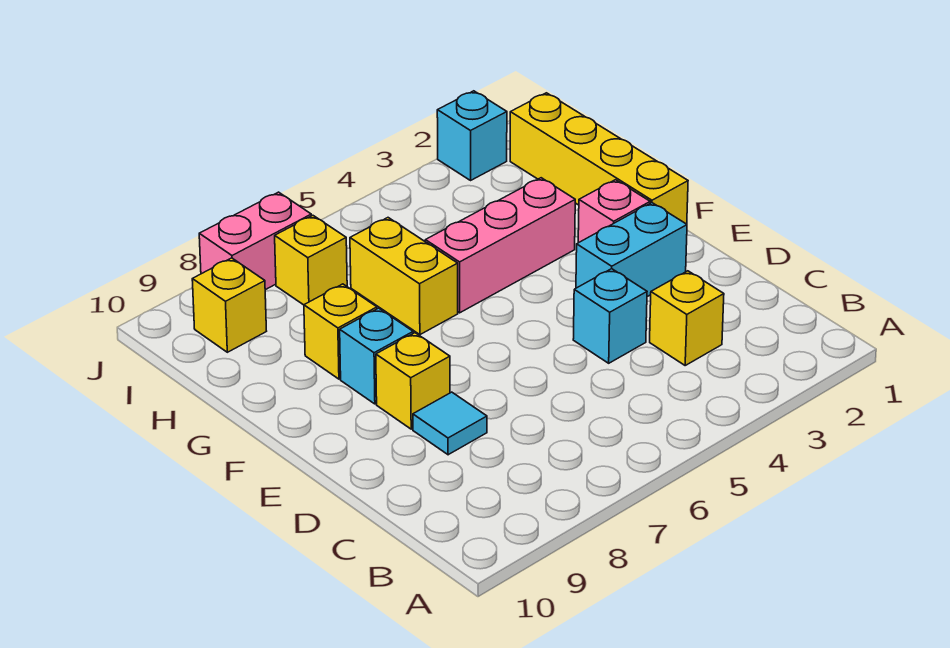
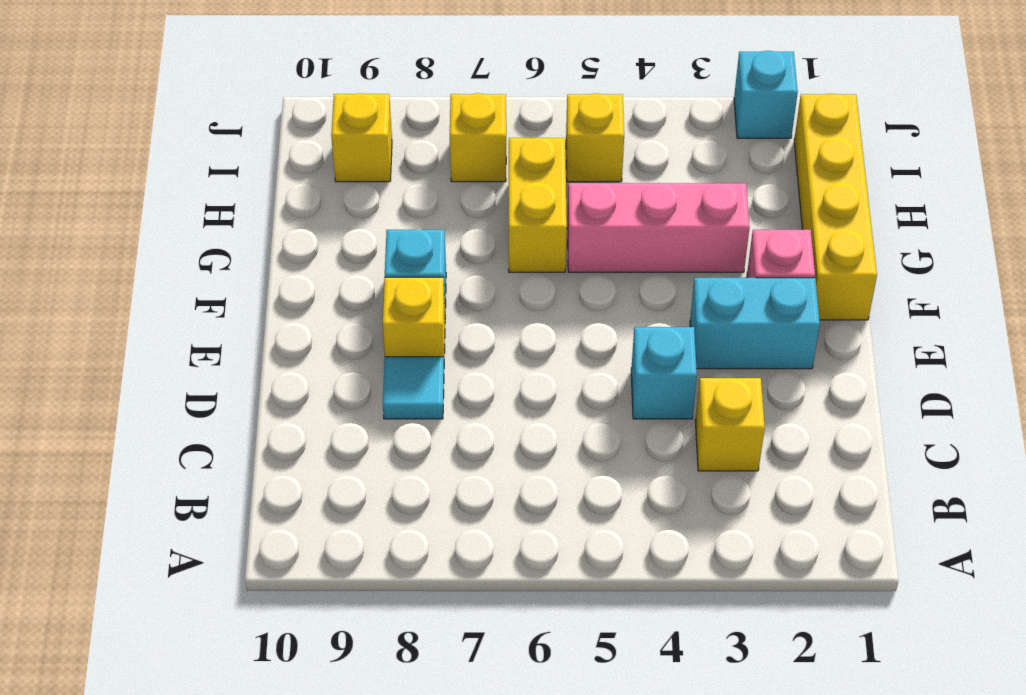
yellow 1x1 brick [304,284,377,379] -> yellow 1x1 brick moved to [566,93,624,182]
pink 1x2 brick [199,192,311,290] -> none

